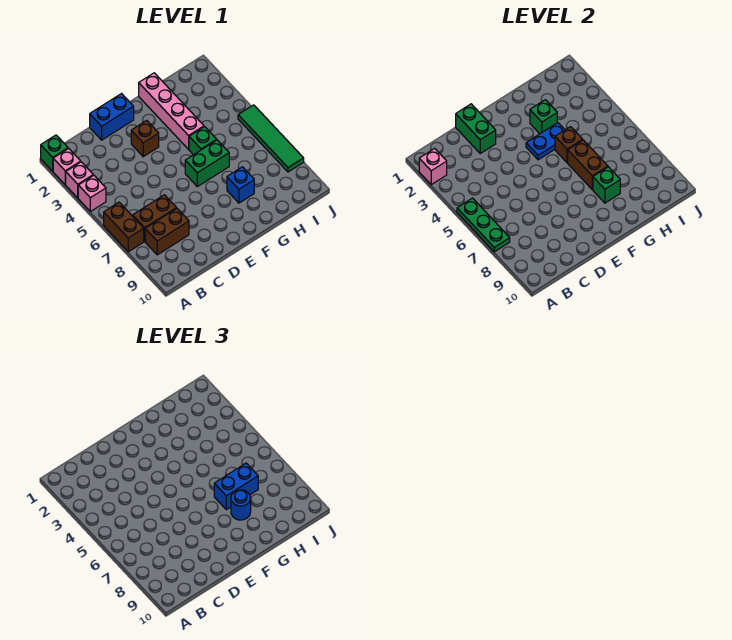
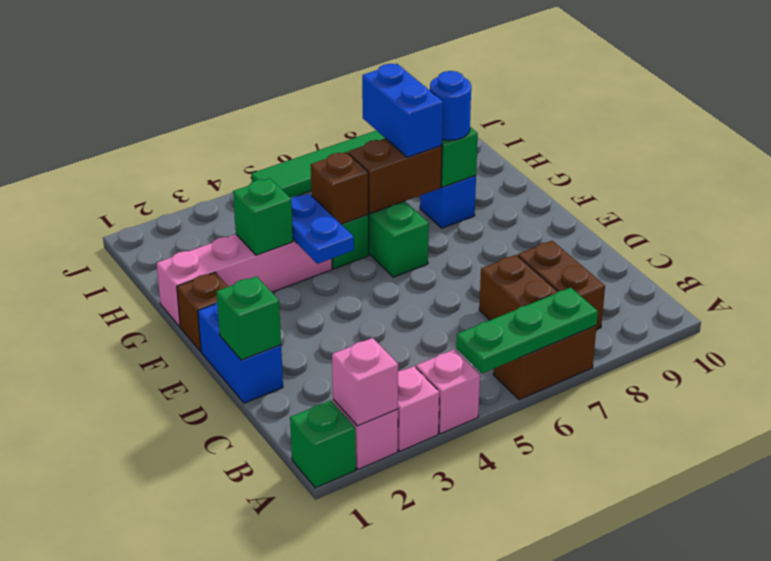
green 1x2 brick [456,104,496,153] -> green 1x1 brick [216,276,281,360]
brown 1x1 brick [131,120,159,157] -> brown 1x1 brick moved to [177,272,228,351]

